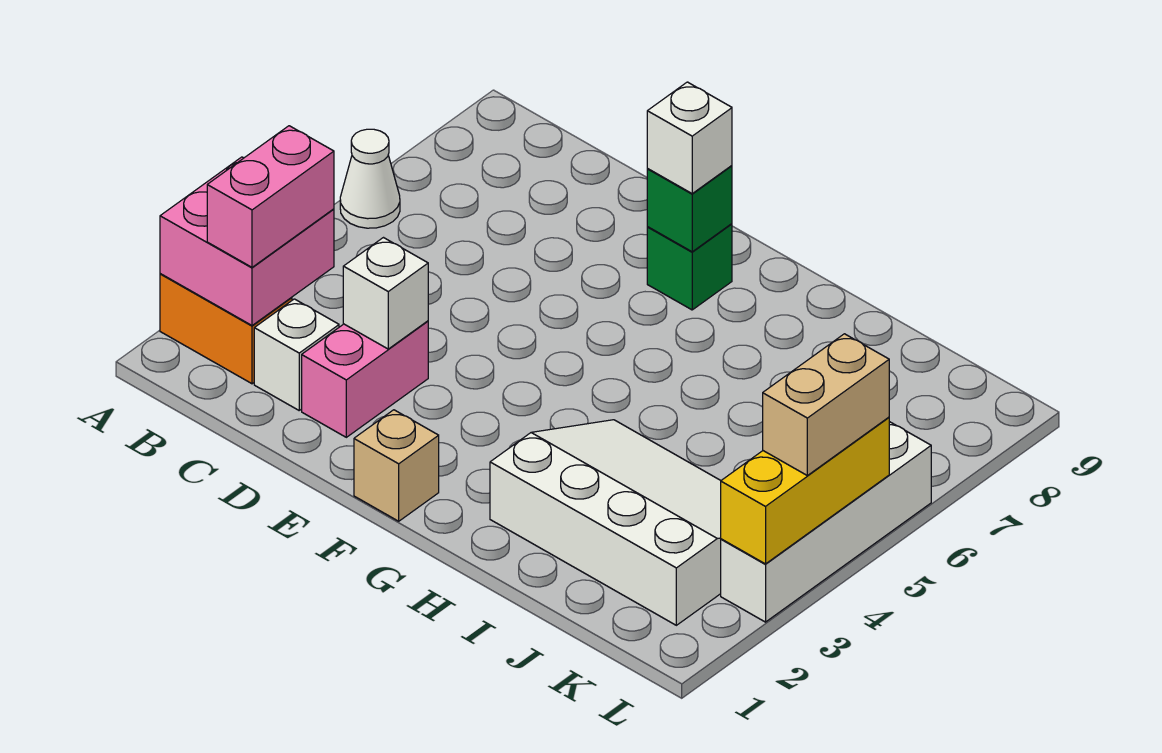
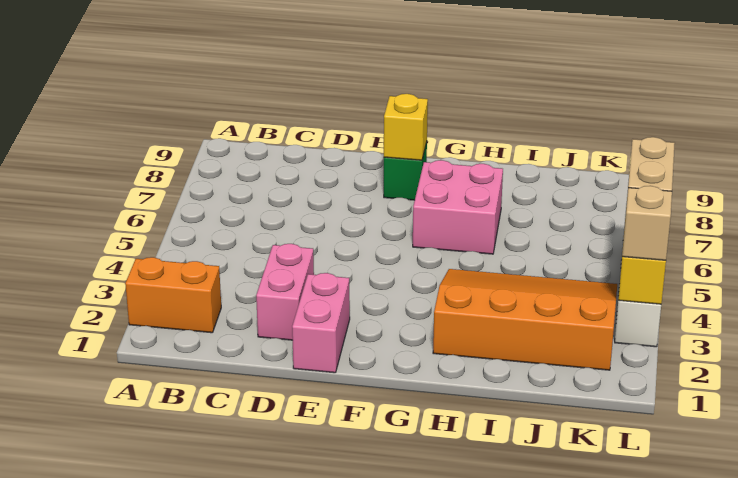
pink 2x2 brick [160,157,334,325] -> pink 2x2 brick moved to [413,160,503,254]
white 1x1 cone [340,129,400,228] -> none
pink 1x2 brick [207,126,334,267] -> pink 1x2 brick moved to [292,273,350,373]
white 1x1 brick [254,299,339,410] -> none
white 1x1 brick [343,238,428,349] -> none
tan 1x1 brick [354,410,439,521] -> tan 1x1 brick moved to [622,186,672,260]
green 1x1 brick [647,166,732,252] -> yellow 1x1 brick [384,94,428,160]
white 1x1 brick [647,82,732,193] -> none
white 3x4 slope [490,420,721,625] -> orange 3x4 slope [433,269,617,370]

